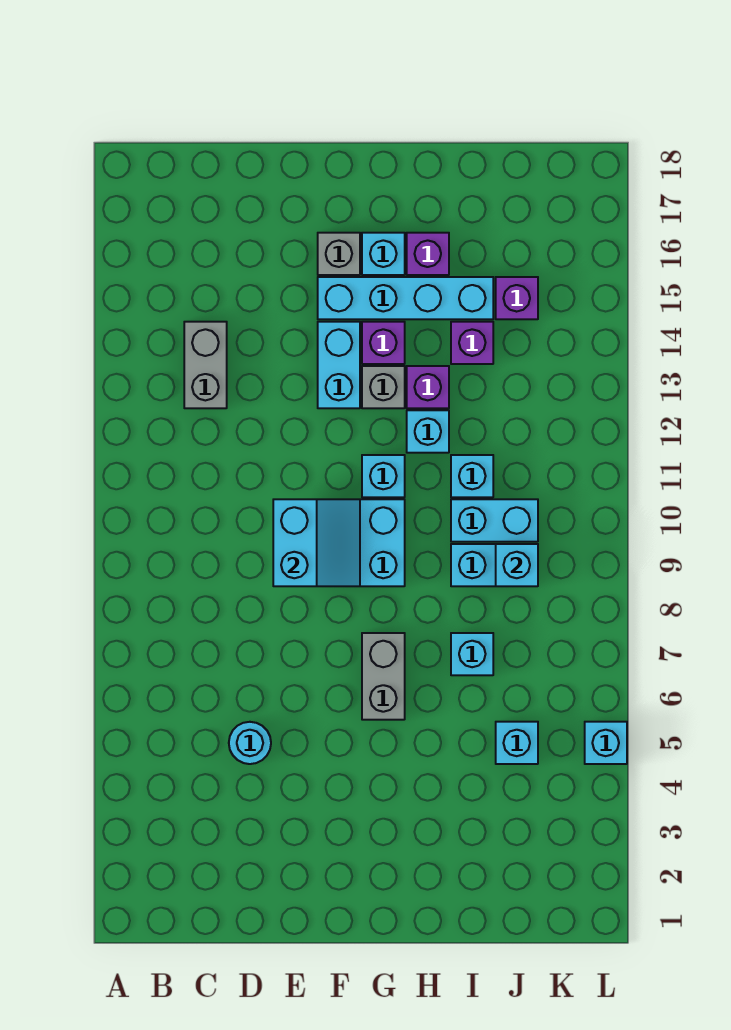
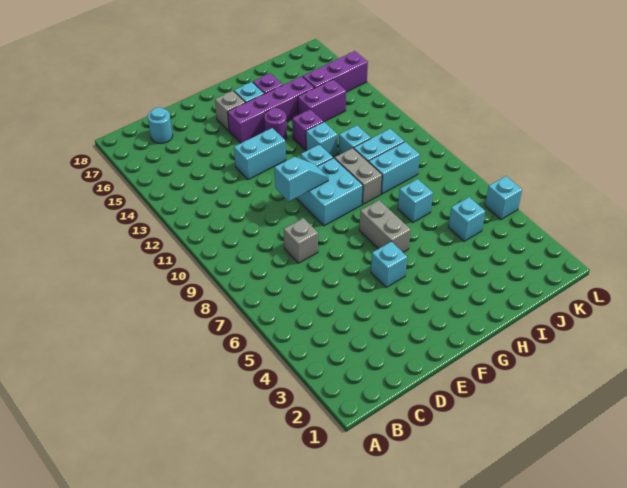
grey 1x2 brick [184,322,227,408] -> grey 1x2 brick moved to [335,148,382,204]
cyan 1x1 round brick [229,722,271,764] -> cyan 1x1 round brick moved to [148,107,173,143]
cyan 2x2 slope [273,499,360,586] -> cyan 1x2 slope [274,157,328,201]
cyan 1x2 brick [318,322,360,408] -> cyan 1x2 brick turned to [234,128,286,180]
cyan 1x4 brick [318,277,493,319] -> purple 1x4 brick [228,76,314,143]
grey 1x1 brick [362,366,405,408] -> grey 1x1 brick moved to [284,218,318,263]
purple 1x1 brick [362,322,405,364] -> purple 1x1 round brick [264,108,287,140]
purple 1x1 brick [451,322,493,364] -> purple 1x2 brick [298,79,346,122]
cyan 1x1 brick [496,544,538,586] -> cyan 1x1 brick moved to [371,241,407,287]
purple 1x1 brick [496,277,538,319] -> purple 1x3 brick [303,51,368,92]

